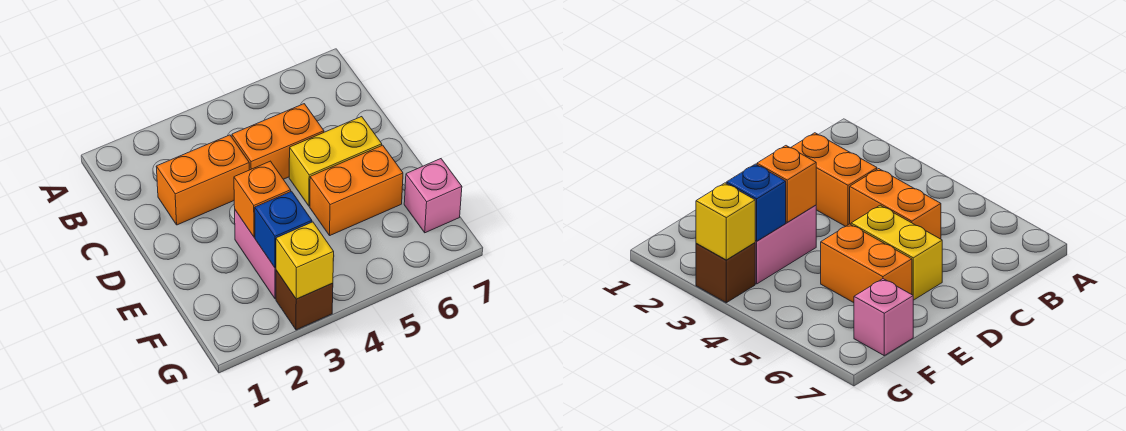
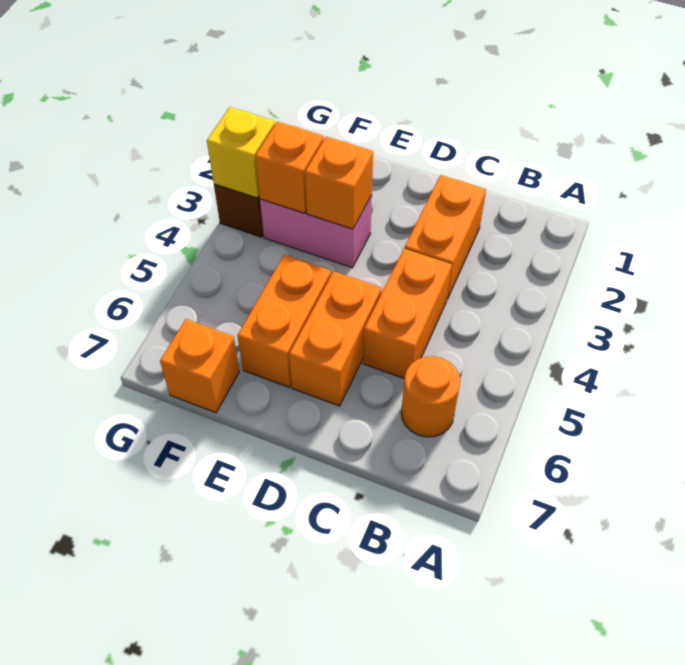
none -> orange 1x1 round brick [401,356,460,437]
yellow 1x2 brick [289,117,382,206] -> orange 1x2 brick [289,271,382,406]
blue 1x1 brick [255,191,312,268] -> orange 1x1 brick [255,122,324,213]
pink 1x1 brick [404,159,462,233] -> orange 1x1 brick [160,319,240,413]

